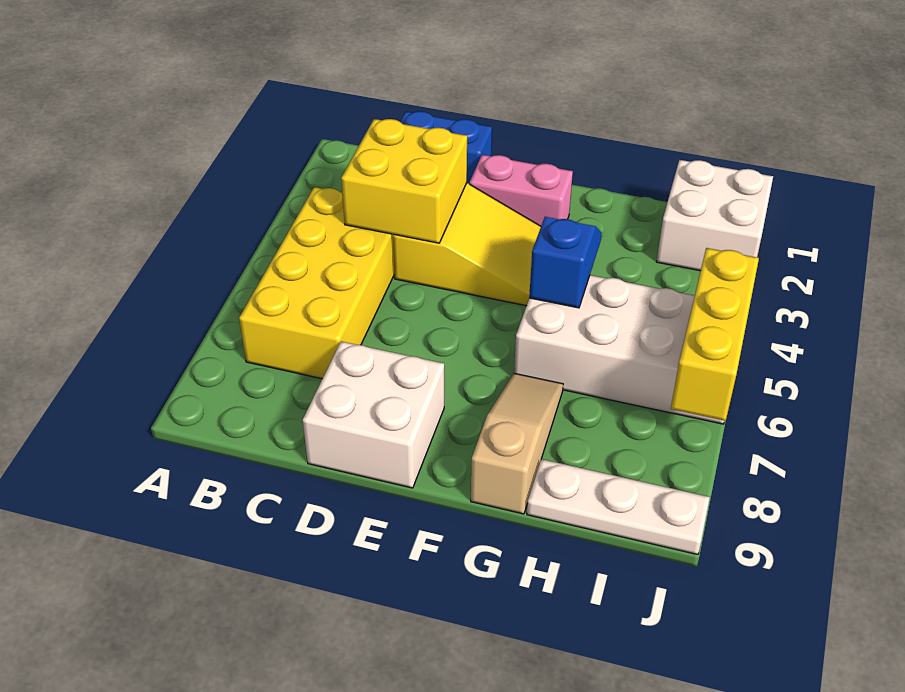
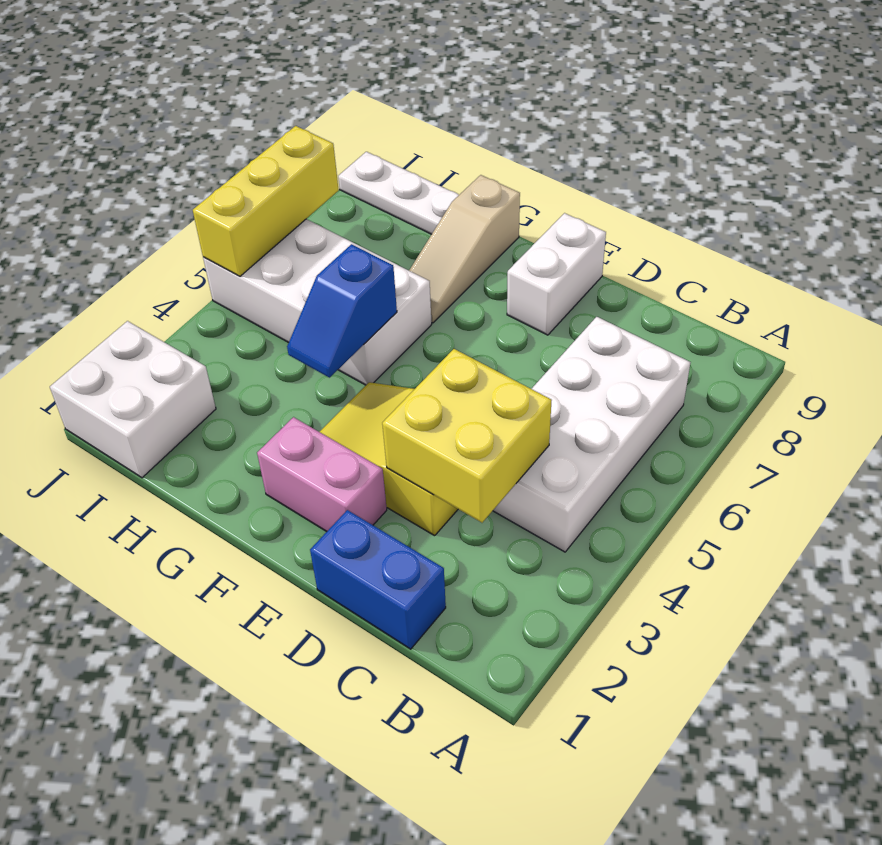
yellow 2x4 brick [239,187,394,379] -> white 2x4 brick [493,317,691,552]
white 2x2 brick [303,341,444,488] -> white 1x2 brick [507,213,606,335]

